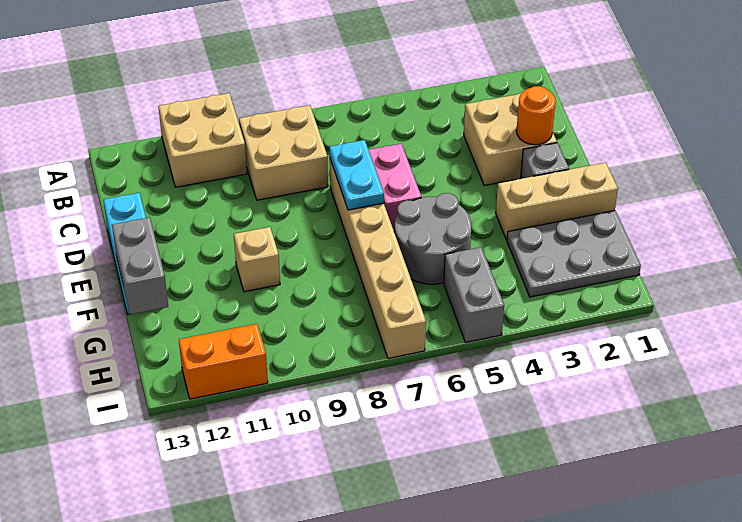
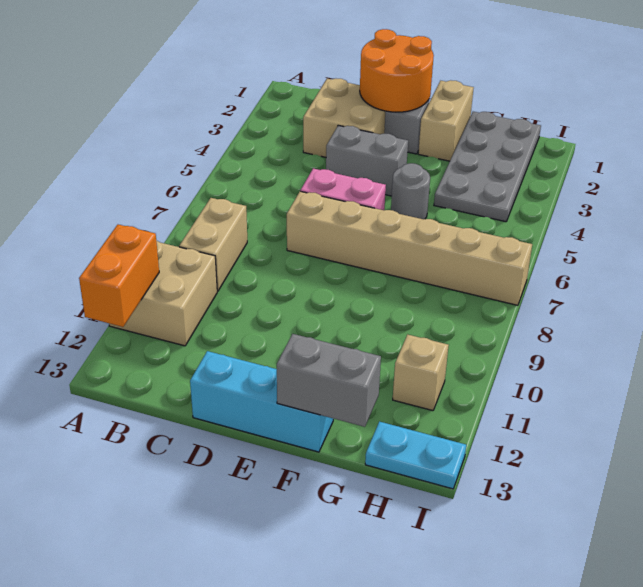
tan 2x2 brick [239,105,328,200] -> tan 1x2 brick [179,198,247,291]
orange 1x1 round brick [516,86,556,145] -> orange 2x2 round brick [360,29,434,112]
cyan 1x2 plate [330,140,384,210] -> cyan 1x2 plate moved to [365,422,466,489]
tan 1x3 brick [496,162,618,240] -> tan 1x2 brick [418,80,474,161]
grey 2x2 round brick [395,193,471,284] -> grey 1x1 round brick [391,163,430,219]
tan 1x1 brick [234,227,280,292] -> tan 1x1 brick moved to [393,335,449,411]
grey 2x3 plate [507,211,641,297] -> grey 2x4 plate [434,112,541,222]
grey 1x2 brick [444,247,504,343] -> grey 1x2 brick moved to [326,125,408,196]
orange 1x2 brick [179,324,268,399] -> orange 1x2 brick moved to [79,225,159,327]

